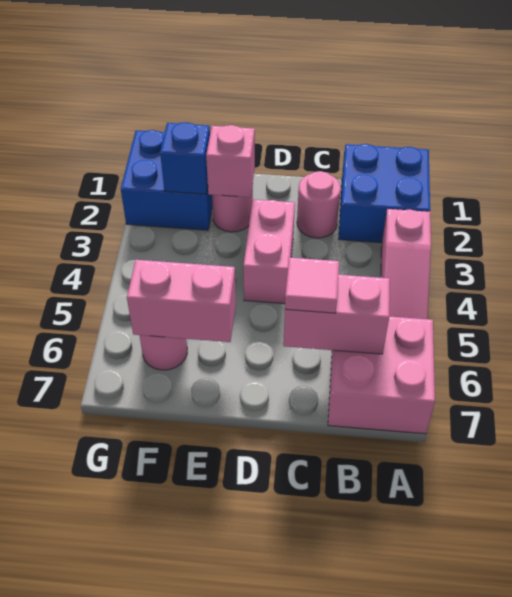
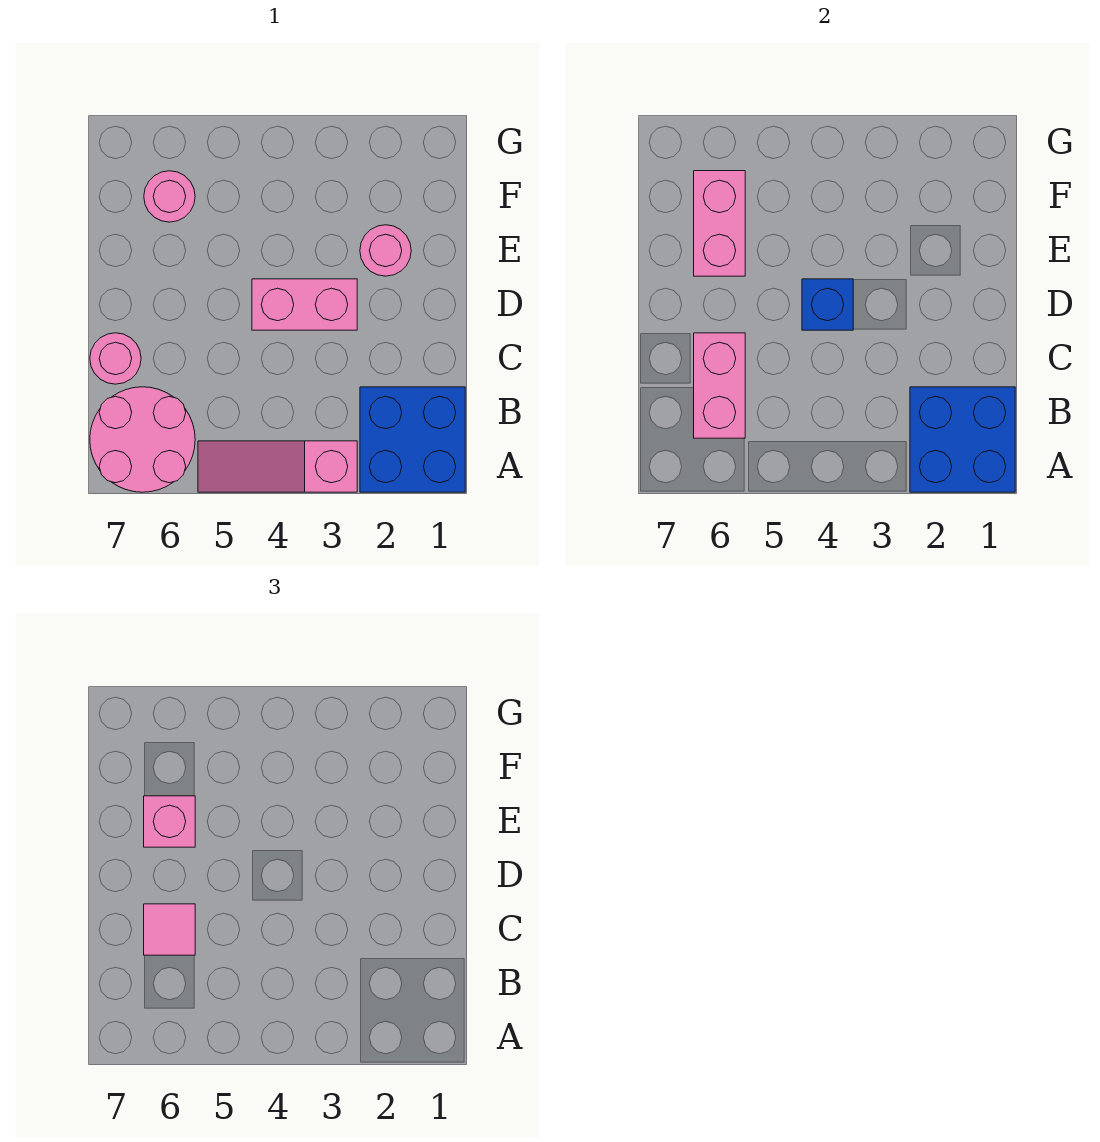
pink 2x2 brick [328,316,435,434] -> pink 2x2 round brick [90,387,195,492]
pink 1x1 round brick [297,171,341,238] -> pink 1x1 round brick moved to [90,333,141,384]
pink 1x1 brick [206,125,255,197] -> pink 1x1 brick moved to [144,796,195,847]
blue 2x2 brick [121,130,212,230] -> blue 2x2 brick moved to [910,387,1015,492]
blue 1x1 brick [160,122,210,194] -> blue 1x1 brick moved to [802,279,853,330]

